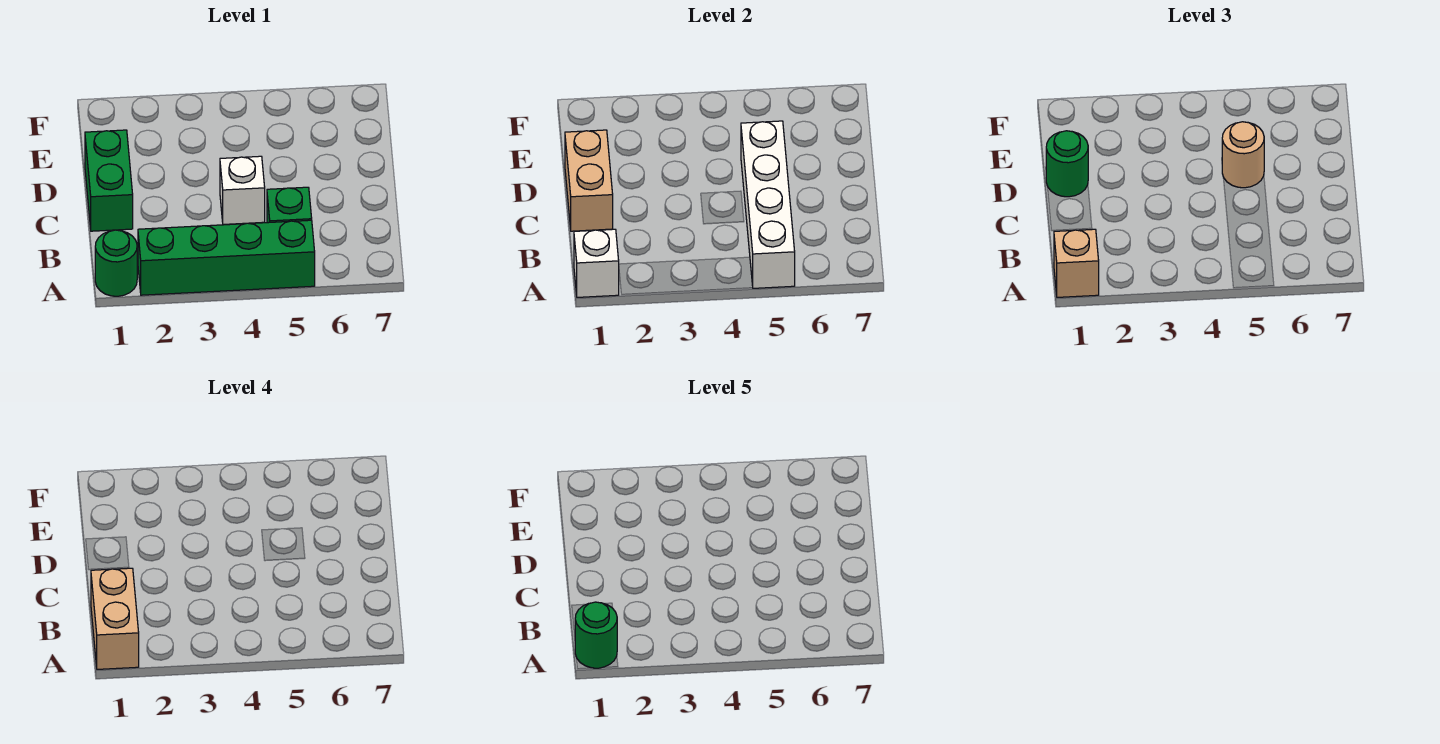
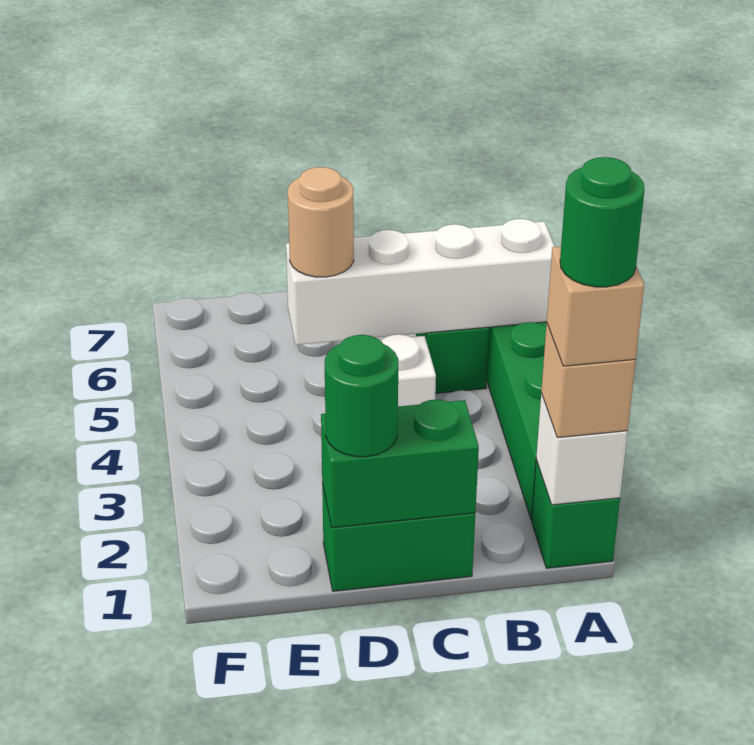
green 1x1 round brick [95,230,137,296] -> green 1x1 brick [532,460,620,568]
tan 1x2 brick [91,568,139,669] -> tan 1x1 brick [547,246,644,366]
tan 1x2 brick [565,130,613,231] -> green 1x2 brick [321,399,479,528]

